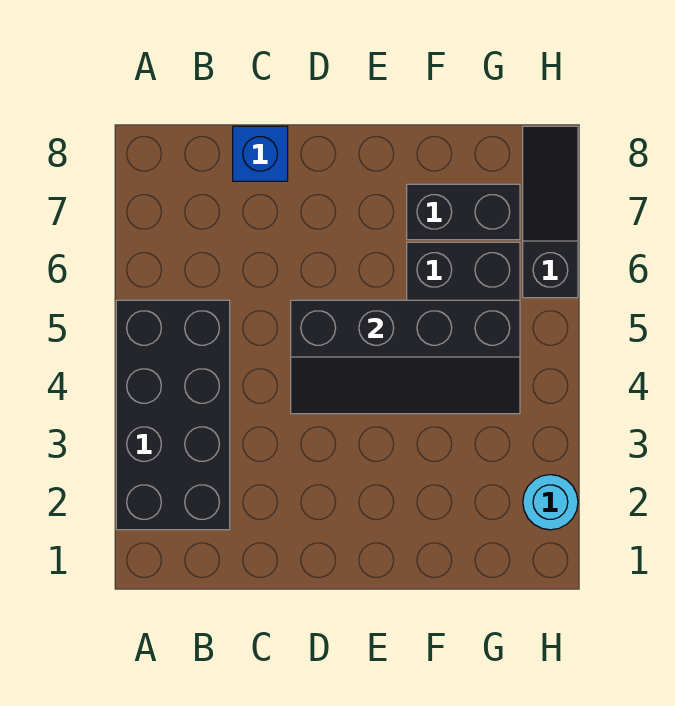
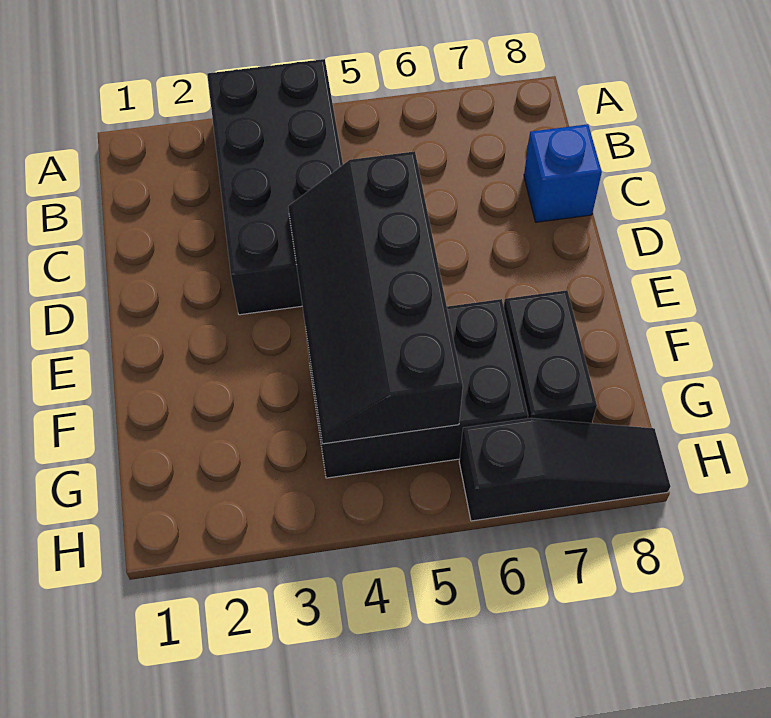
black 2x4 brick [116,300,230,530] -> black 2x4 brick turned to [207,59,343,315]
cyan 1x1 round brick [523,475,578,530] -> none

